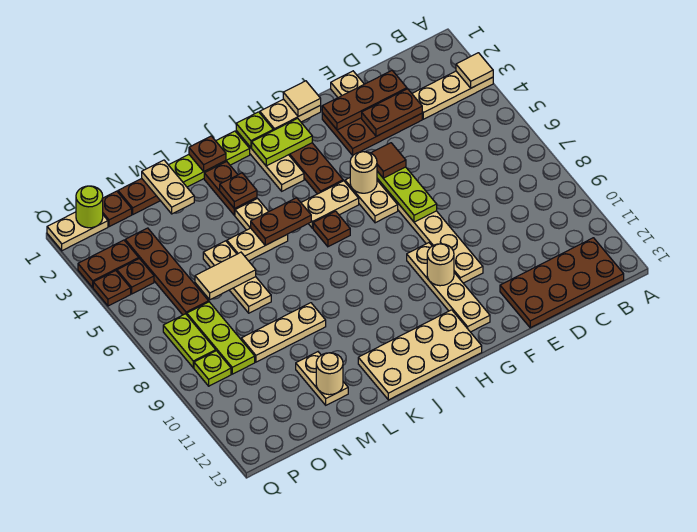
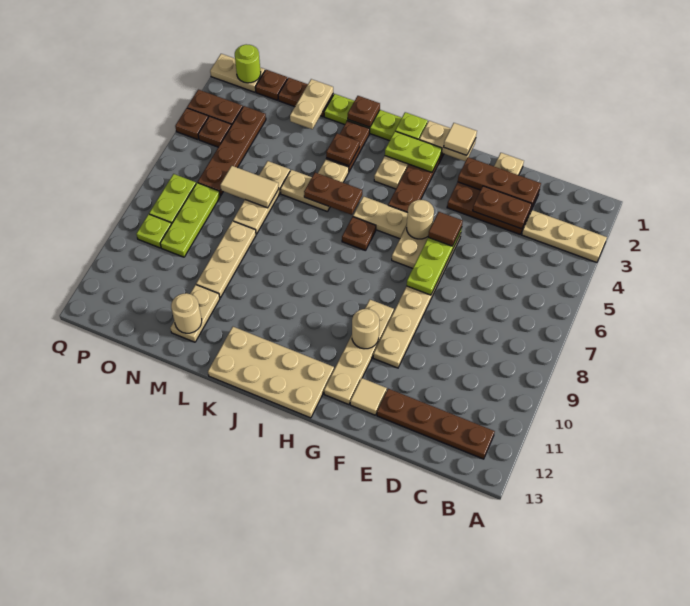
tan 1x1 tile [456,53,493,88] -> tan 1x1 tile moved to [350,378,387,415]
brown 2x4 plate [500,238,624,328] -> brown 1x4 plate [377,389,495,459]
tan 1x3 plate [241,303,326,362] -> tan 1x3 plate turned to [196,221,256,298]

